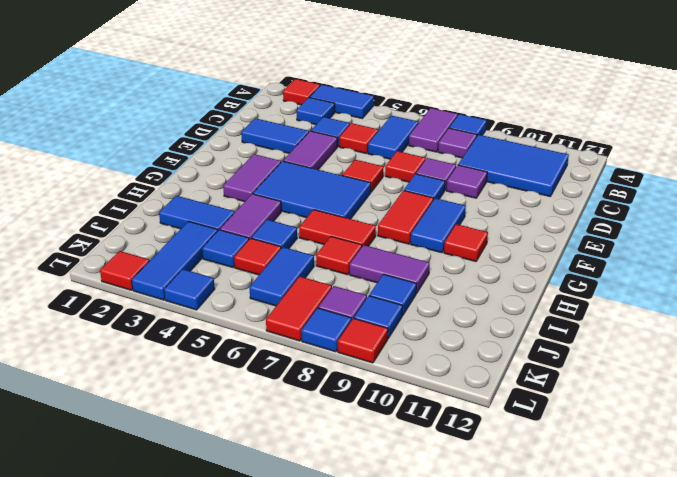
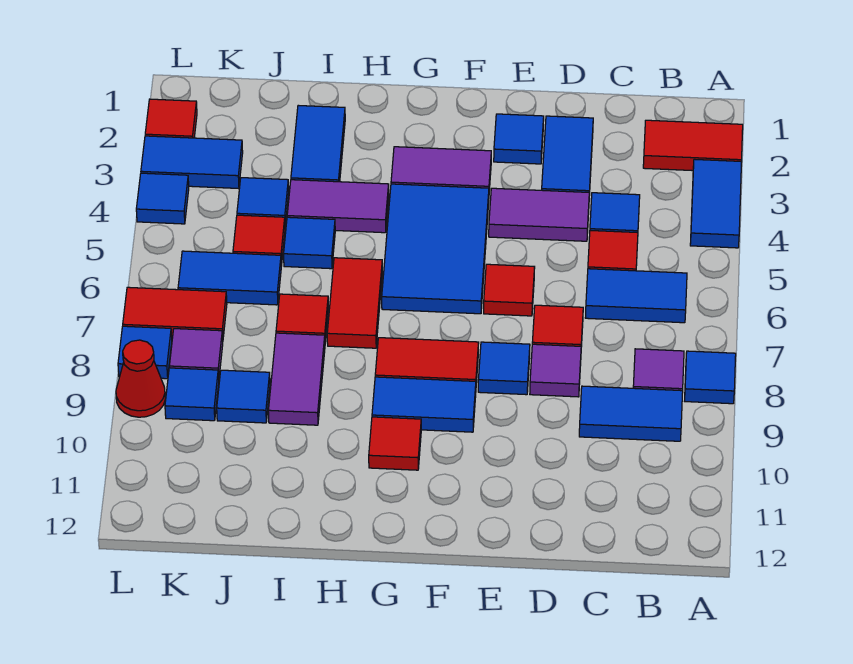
red 1x1 tile [283,79,320,105] -> red 1x2 tile [643,120,743,171]
purple 1x2 tile [409,108,458,152] -> none
blue 1x1 tile [297,97,335,125] -> blue 1x1 tile moved to [494,114,544,164]
blue 2x3 tile [458,135,569,196] -> blue 1x2 tile [579,386,683,441]
purple 1x1 tile [446,165,487,198] -> none
blue 1x3 tile [132,221,218,300] -> blue 1x2 tile [141,136,243,189]
red 1x1 tile [338,318,388,363] -> red 1x1 cone [116,340,165,417]

